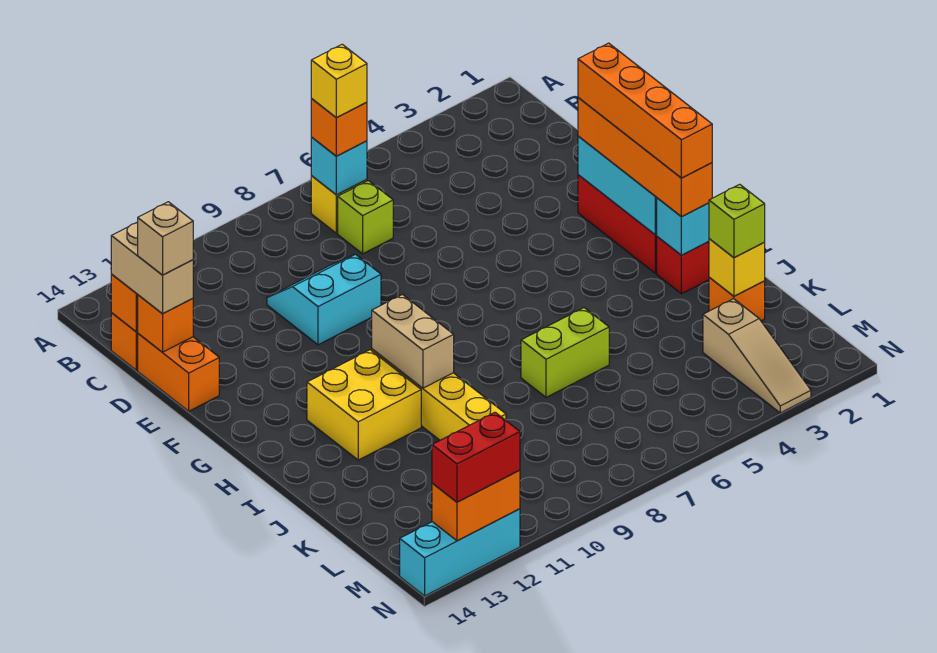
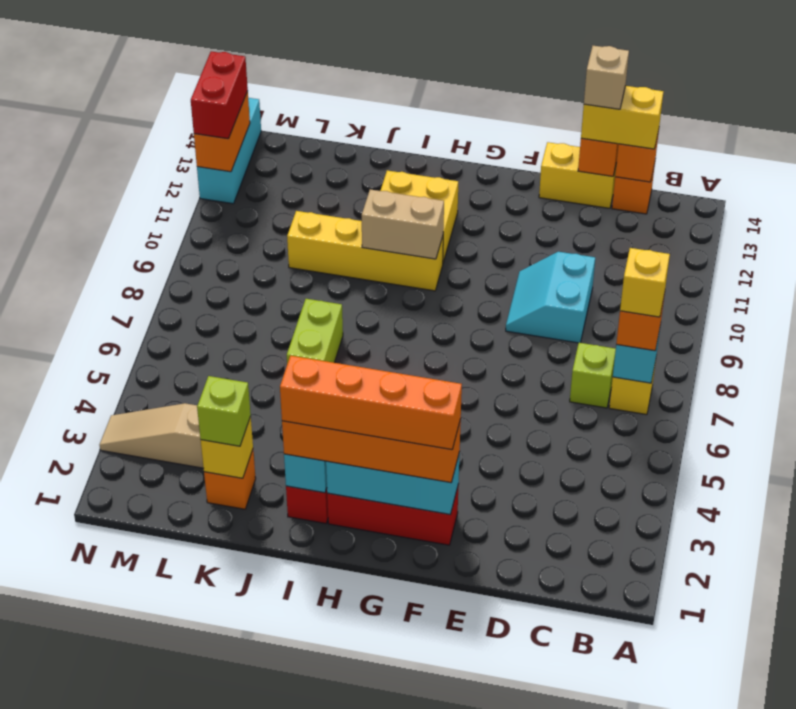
tan 1x2 brick [111,222,193,314] -> yellow 1x2 brick [581,86,664,149]
cyan 2x2 slope [267,254,381,345] -> cyan 2x2 slope turned to [506,252,595,343]
orange 1x2 brick [138,334,219,411] -> yellow 1x2 brick [539,142,616,208]

